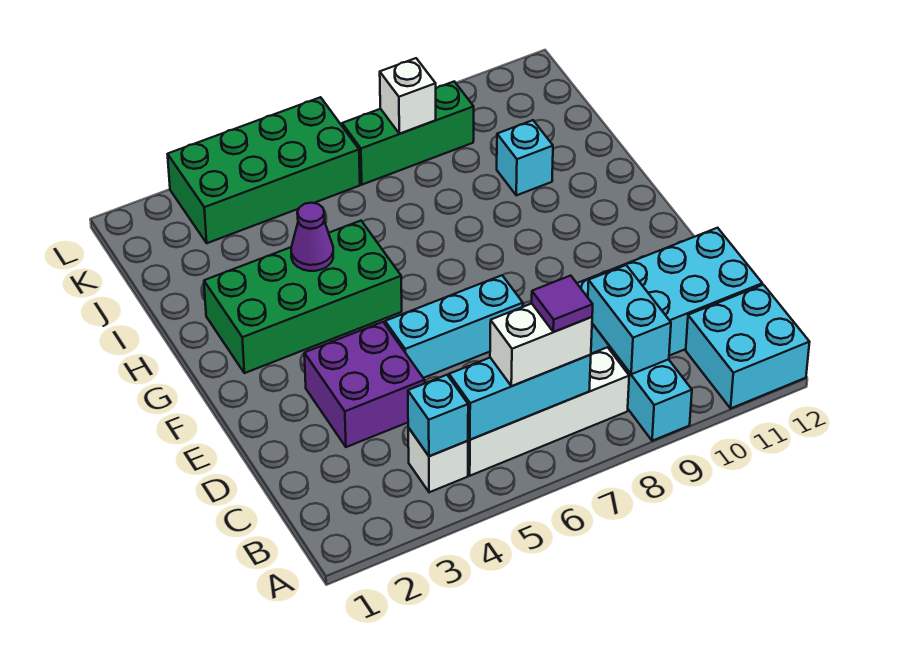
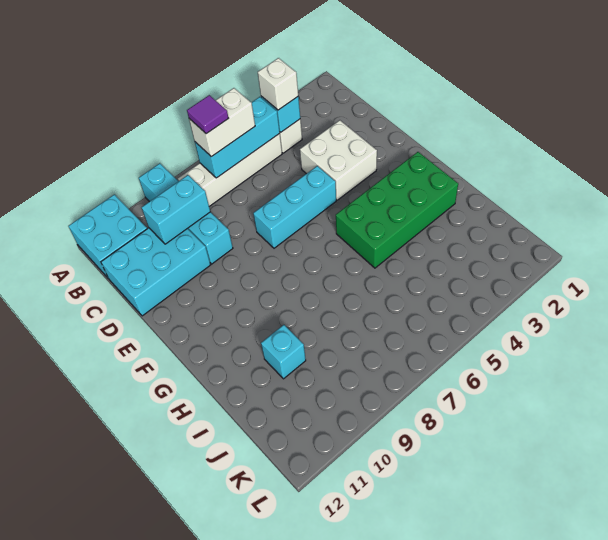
cyan 1x2 brick [588,265,671,374] -> cyan 1x2 brick turned to [142,175,210,244]
purple 2x2 brick [304,322,425,447] -> white 2x2 brick [300,120,377,200]
purple 1x1 cone [291,203,333,271] -> none
green 2x4 brick [168,97,360,243] -> none
green 1x3 brick [342,82,474,185] -> none
white 1x1 brick [380,58,436,134] -> white 1x1 brick moved to [258,58,298,110]

